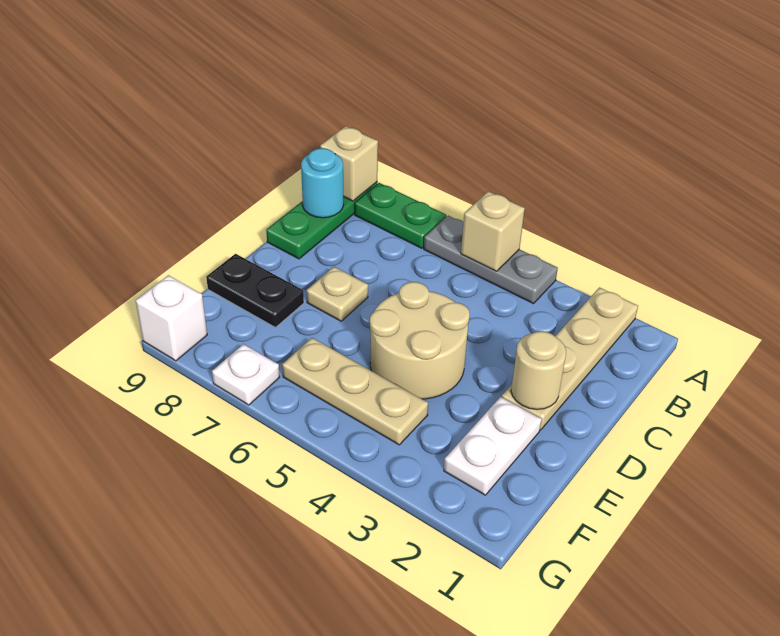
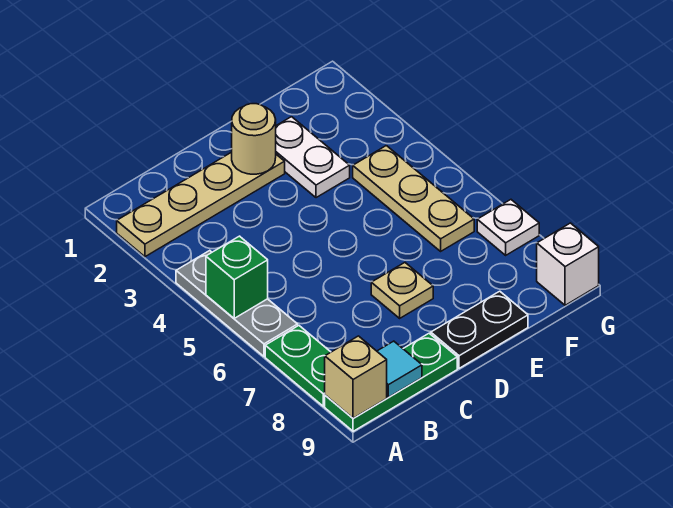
tan 1x1 brick [461,191,525,271] -> green 1x1 brick [206,236,268,318]
cyan 1x1 round brick [301,148,344,218] -> cyan 1x1 tile [377,341,422,397]
tan 2x2 round brick [370,282,470,399] -> none
white 1x2 plate [444,397,542,495] -> white 1x2 plate turned to [276,117,350,198]
black 1x2 plate [206,254,304,327] -> black 1x2 plate turned to [431,291,528,368]

